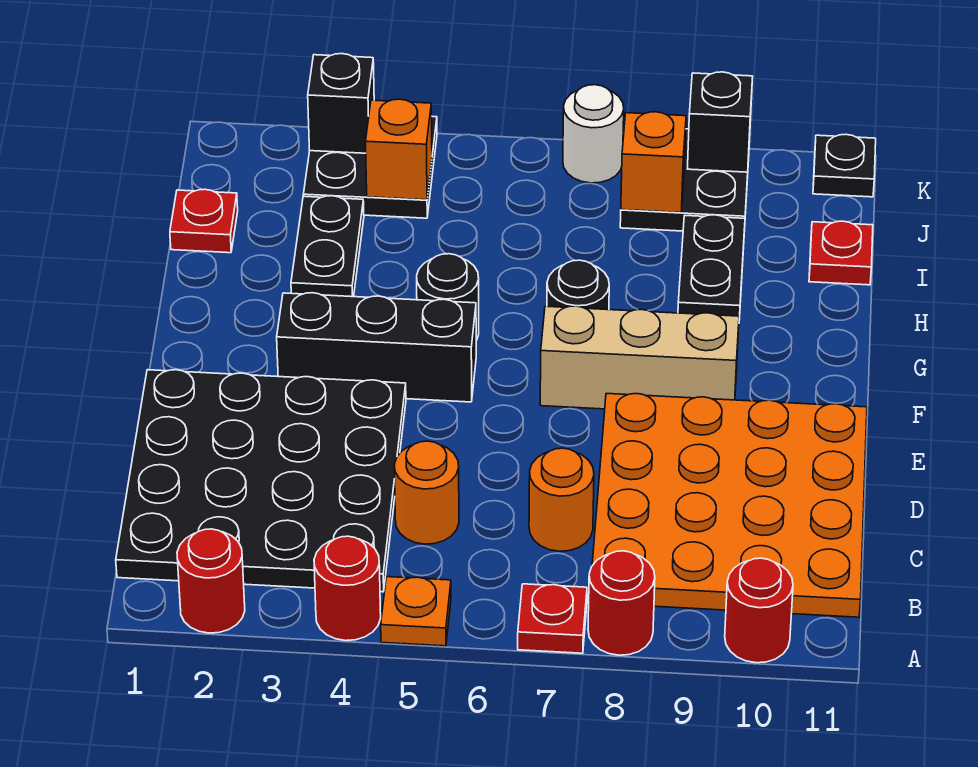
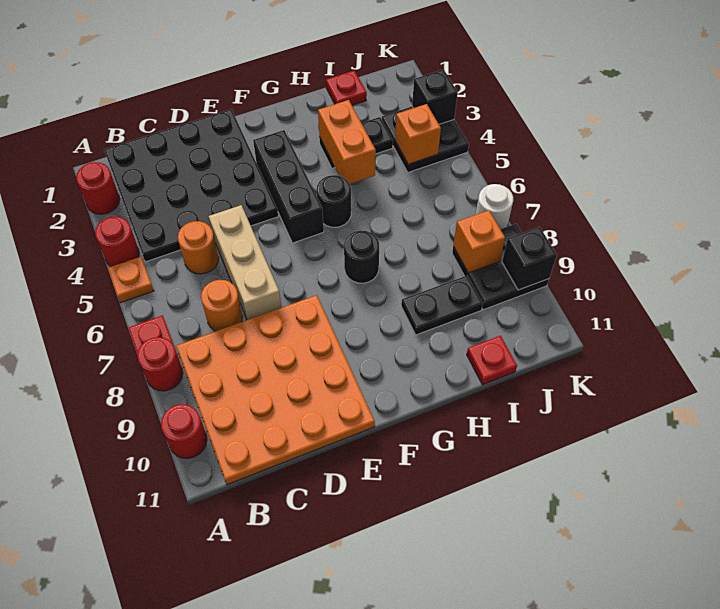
tan 1x3 brick [540,306,739,409] -> tan 1x3 brick moved to [208,205,282,320]
none -> orange 1x2 brick [318,100,376,184]
black 1x1 plate [813,134,876,197] -> none

